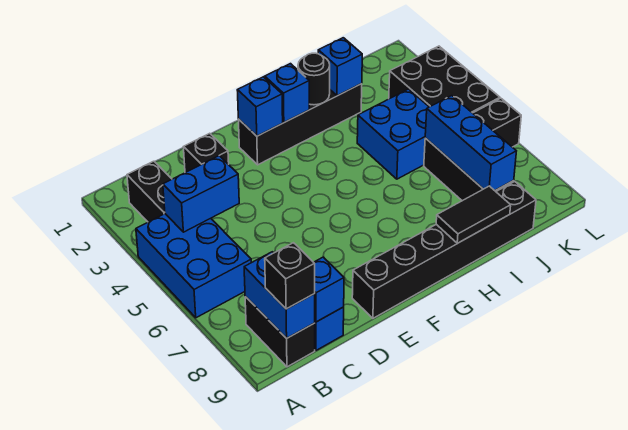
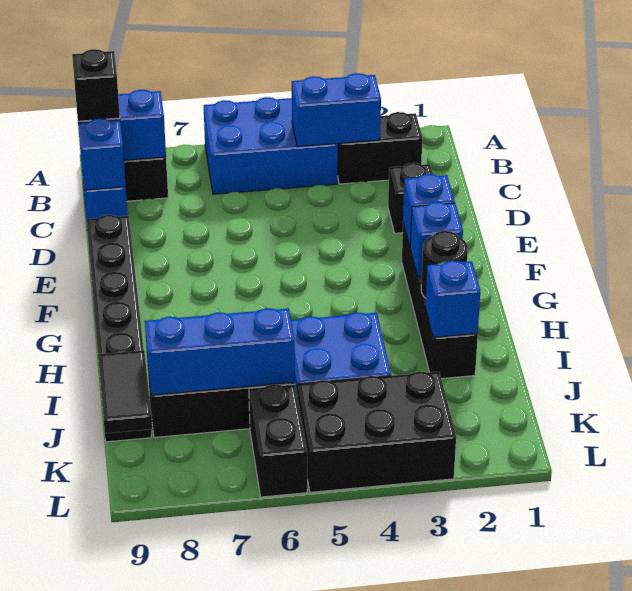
blue 1x2 brick [163,156,239,232] -> blue 1x2 brick turned to [292,73,381,147]
black 1x2 tile [436,186,511,243] -> black 1x2 tile moved to [98,350,152,433]

